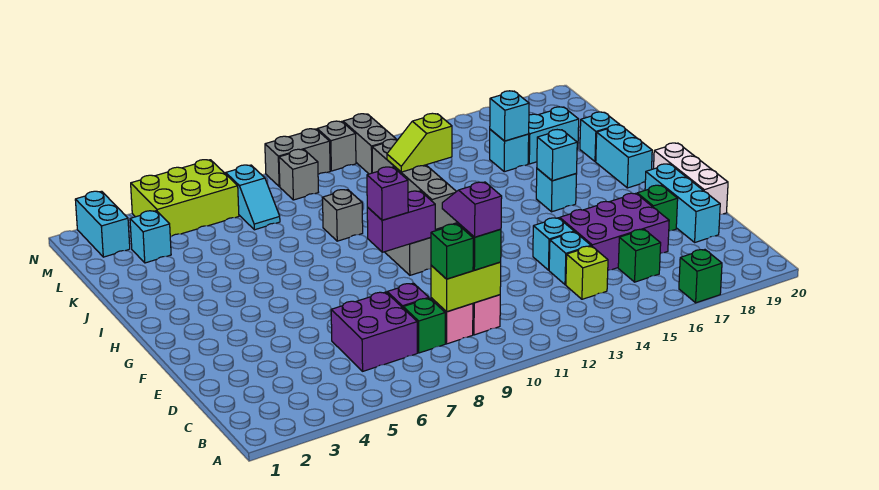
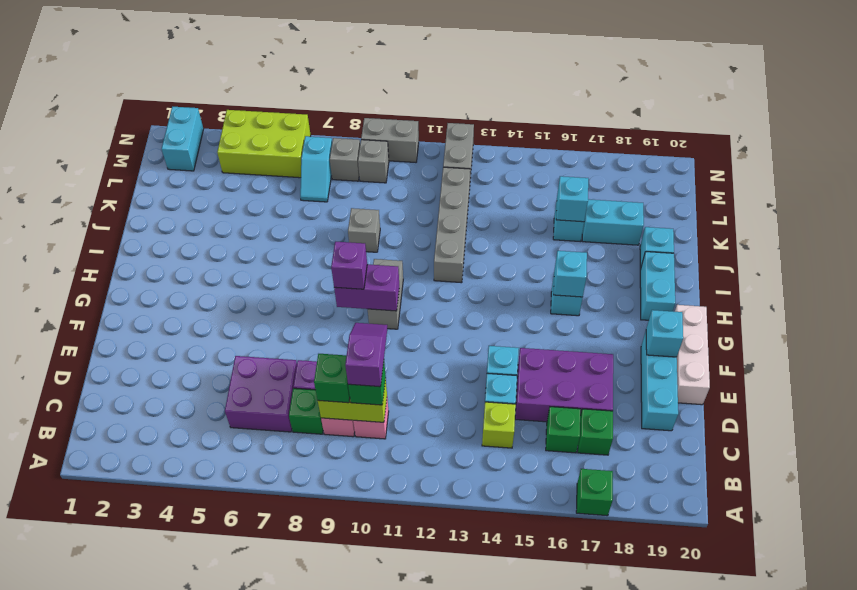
green 1x1 brick [637,185,678,231] -> green 1x1 brick moved to [578,409,613,455]
lime 1x2 slope [387,113,452,172] -> none
cyan 1x1 brick [130,211,171,263] -> cyan 1x1 brick moved to [646,310,683,357]
grey 1x1 brick [317,121,356,171] -> grey 1x1 brick moved to [330,138,360,181]

